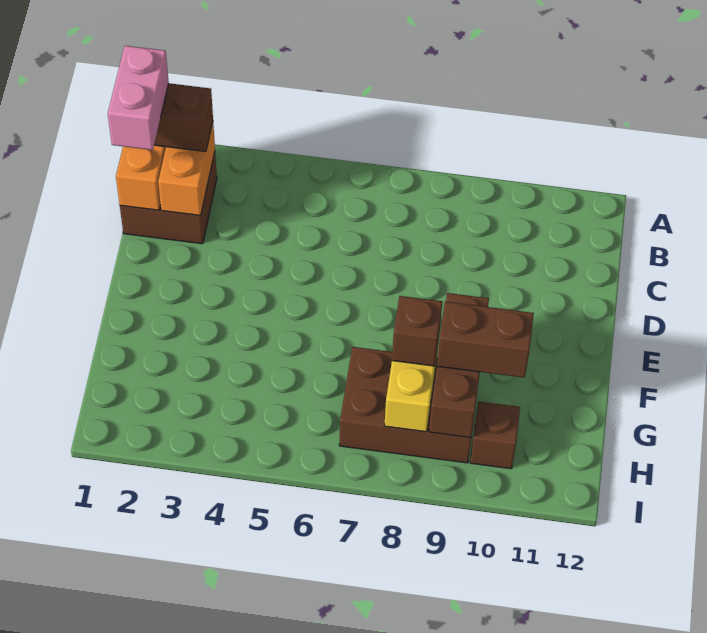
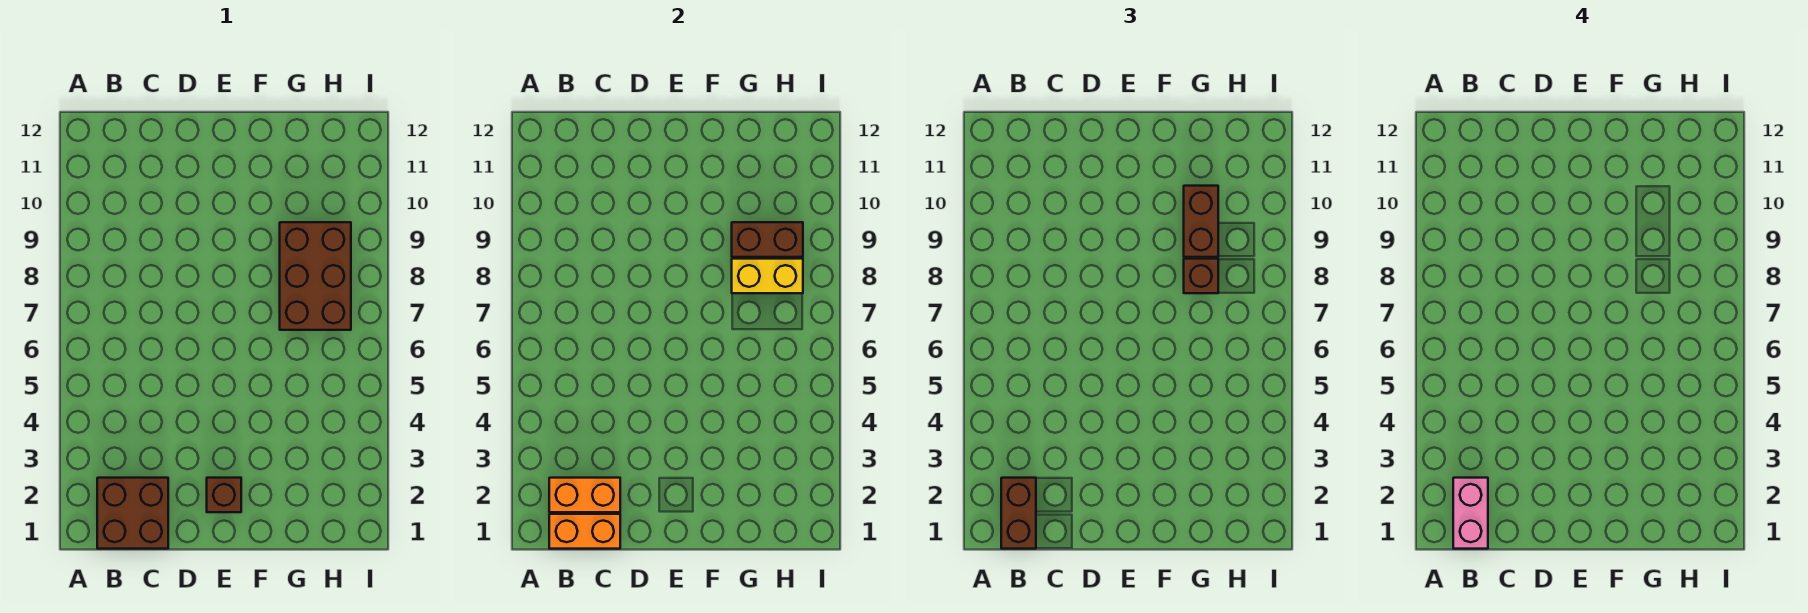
pink 1x2 brick [108,46,169,150] -> pink 1x2 brick turned to [1453,478,1488,549]
brown 1x3 brick [429,293,489,438] -> brown 1x2 brick [732,222,803,257]
brown 1x1 brick [470,401,520,469] -> brown 1x1 brick moved to [207,478,241,512]

